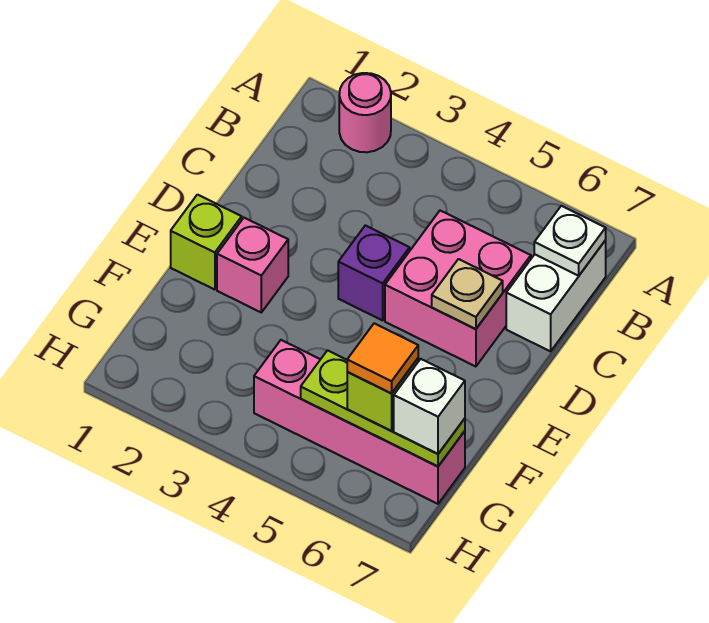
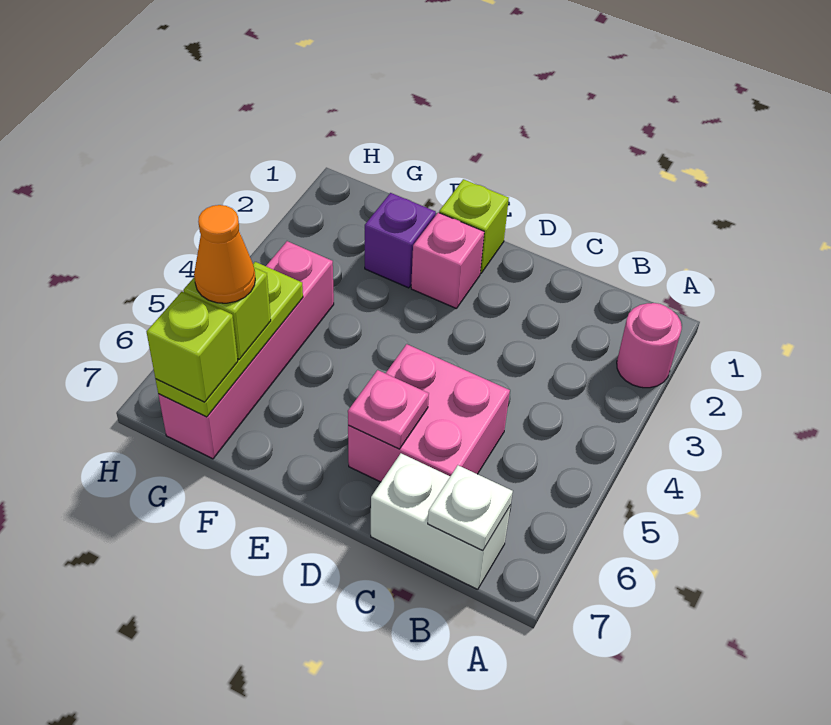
purple 1x1 brick [338,225,410,320] -> purple 1x1 brick moved to [365,193,436,288]
tan 1x1 plate [432,259,503,329] -> pink 1x1 plate [348,370,429,449]
orange 1x1 tile [347,323,418,393] -> orange 1x1 cone [194,205,255,303]
white 1x1 brick [394,359,465,454] -> lime 1x1 brick [147,292,238,402]

